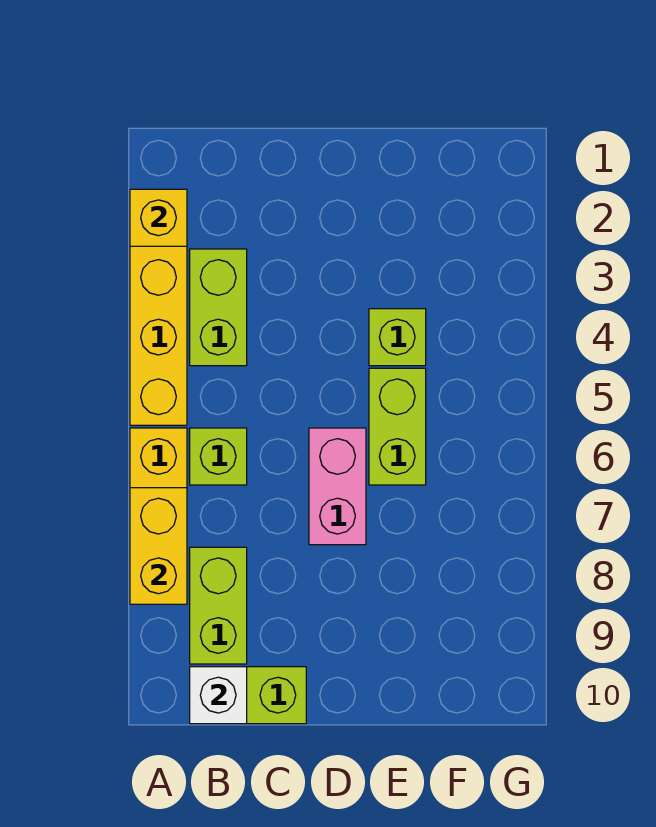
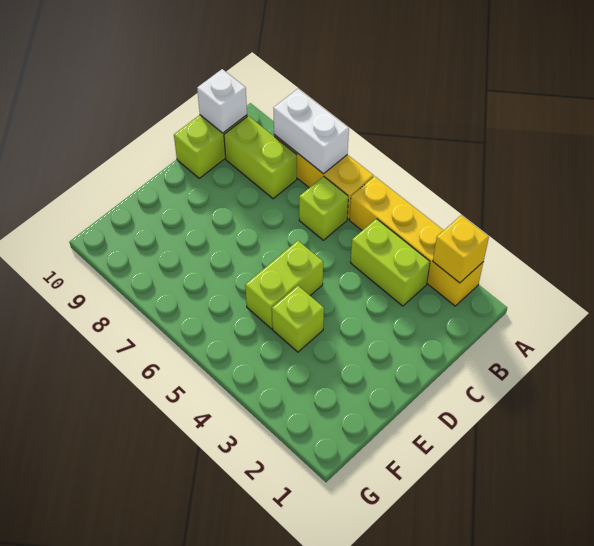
yellow 1x2 brick [130,488,187,604] -> white 1x2 brick [273,89,349,174]
pink 1x2 brick [309,428,366,545] -> none
lime 1x2 brick [369,368,426,485] -> lime 1x2 brick turned to [245,241,323,329]

